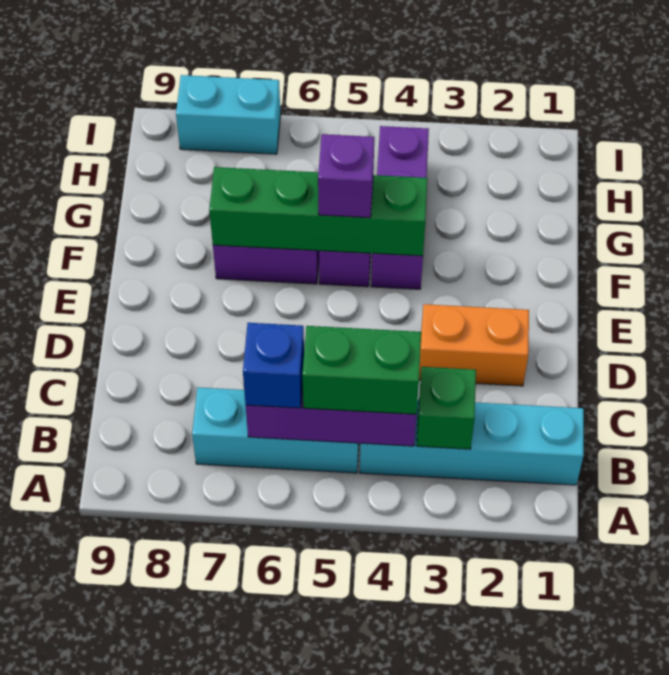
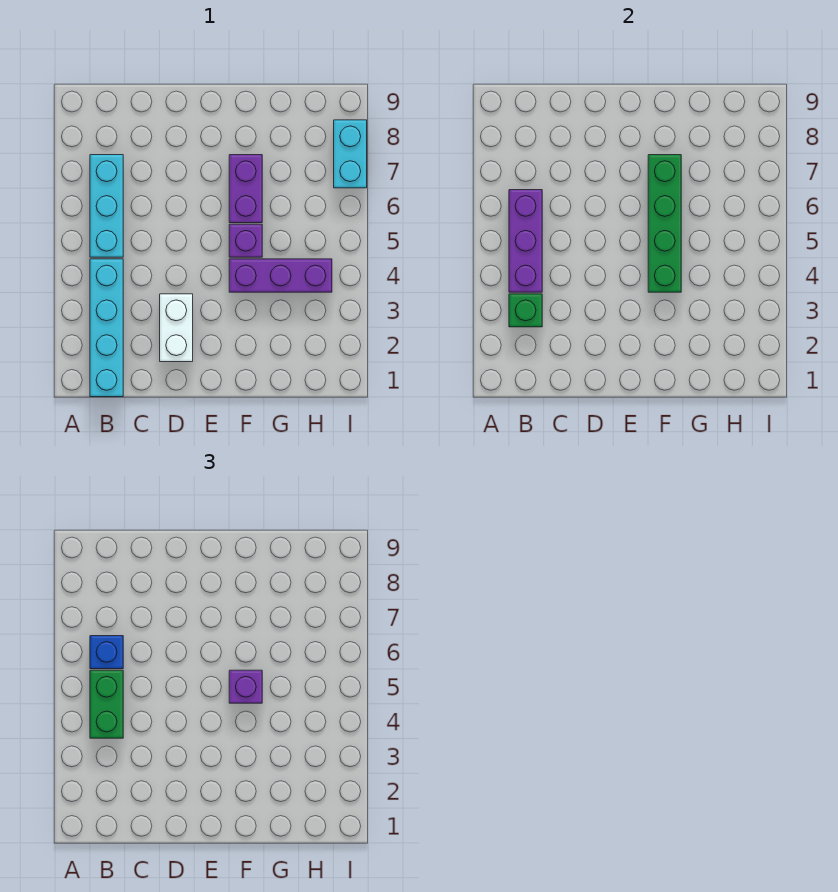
orange 1x2 brick [419,304,529,386] -> white 1x2 brick [160,294,193,362]

